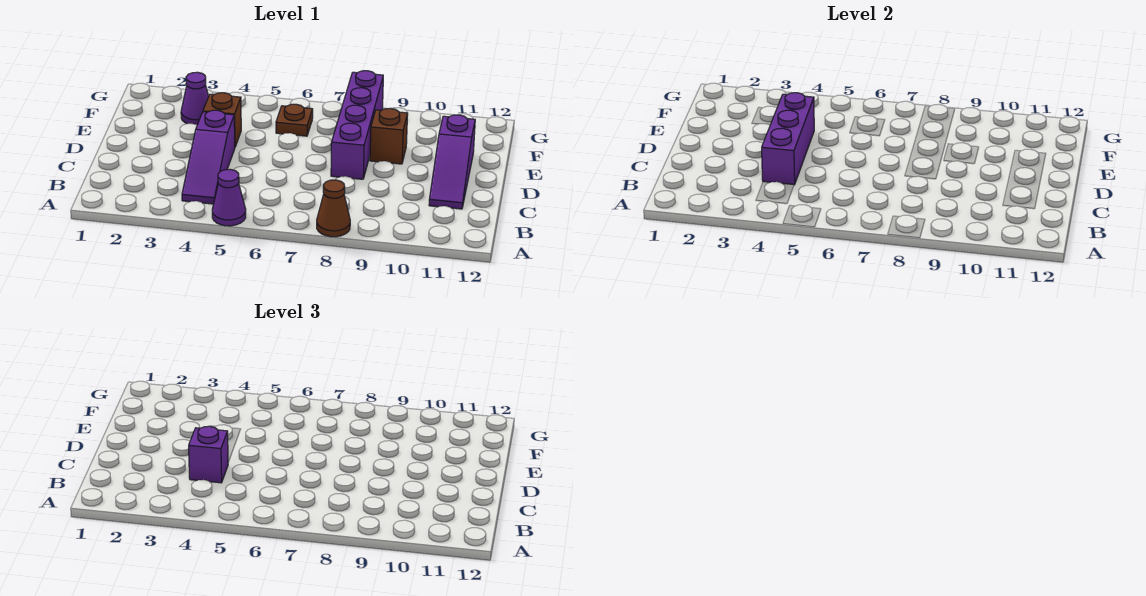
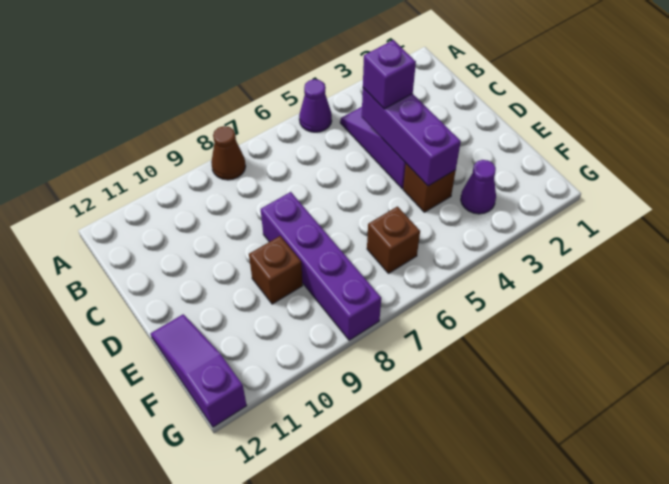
purple 1x3 slope [429,115,475,209] -> purple 1x3 slope moved to [150,314,247,427]
brown 1x1 plate [276,104,313,136] -> brown 1x1 brick [367,207,420,273]

